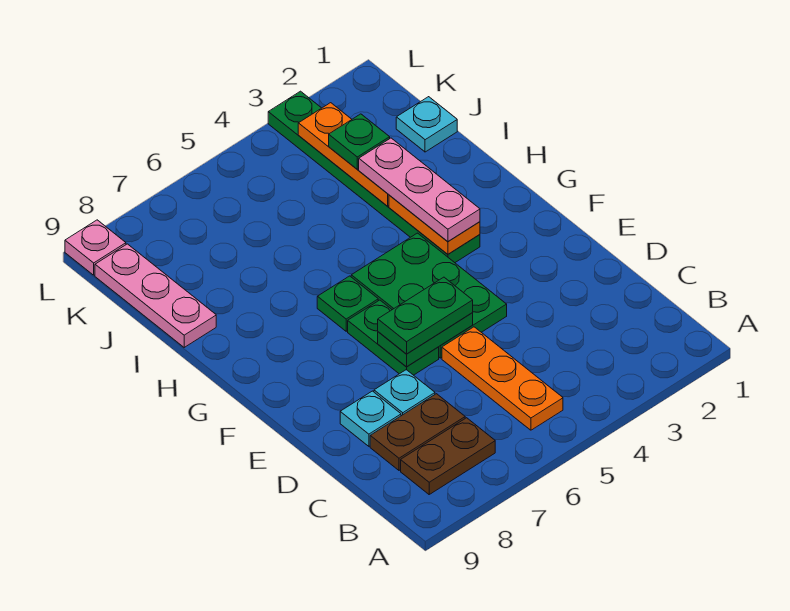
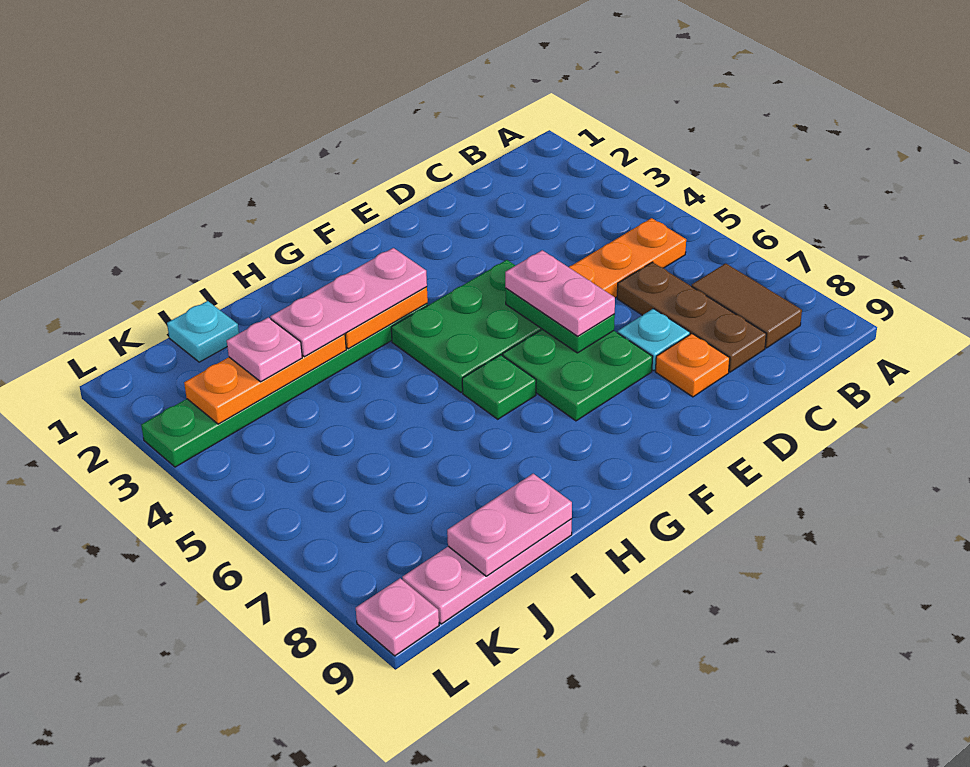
brown 1x2 plate [401,418,495,494] -> brown 1x2 tile [692,263,802,348]
brown 1x2 plate [370,394,465,470] -> brown 1x3 plate [617,262,766,372]
cyan 1x1 plate [340,391,401,446] -> orange 1x1 plate [655,334,730,397]
green 1x2 plate [378,277,473,354] -> pink 1x2 plate [505,250,615,336]
green 1x2 plate [348,300,439,375] -> green 2x2 plate [503,329,653,421]
none -> pink 1x2 plate [447,474,572,576]
green 1x1 plate [329,114,390,169] -> pink 1x1 plate [227,317,302,382]

